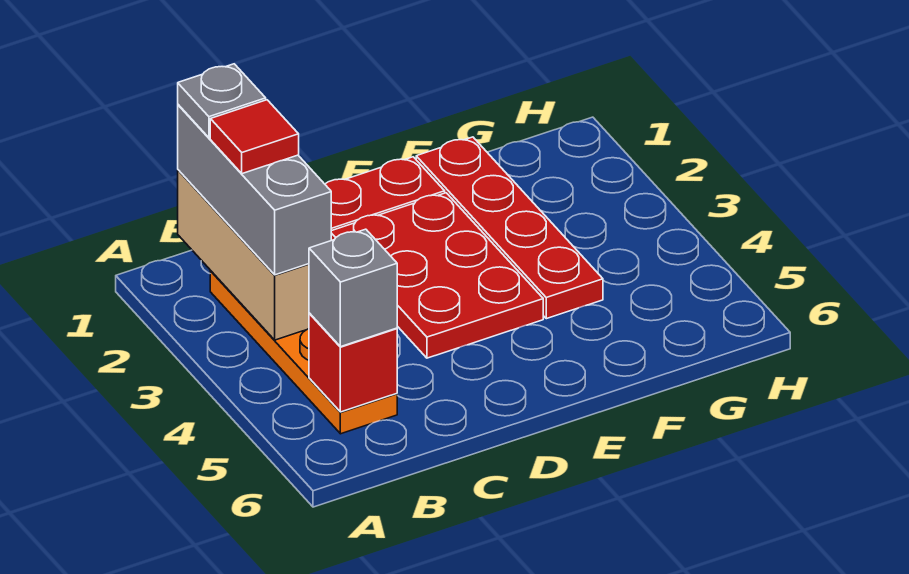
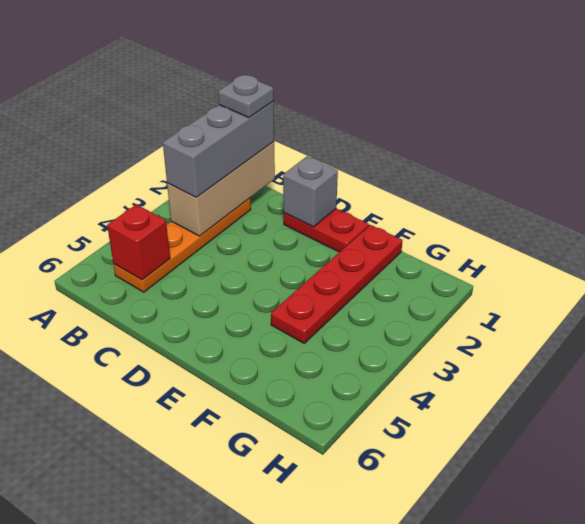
red 1x1 tile [210,100,299,174] -> none
grey 1x1 brick [309,229,397,347] -> grey 1x1 brick moved to [283,157,338,227]
red 2x3 plate [331,193,543,358] -> none

